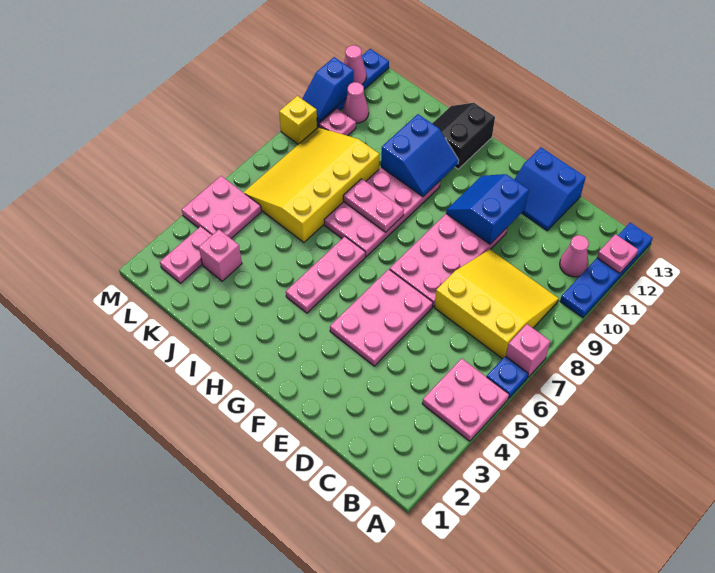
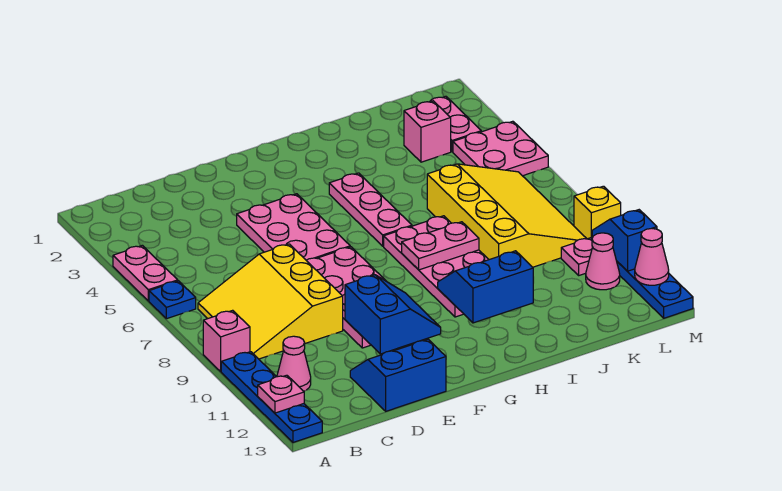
pink 2x2 plate [422,358,509,441] -> pink 1x2 plate [113,245,178,301]
pink 1x1 brick [506,324,550,377] -> pink 1x1 brick moved to [203,310,250,371]
yellow 3x3 slope [434,249,559,359] -> yellow 3x3 slope turned to [198,244,343,359]
blue 2x2 slope [381,114,459,197] -> blue 2x2 slope turned to [438,251,533,323]
black 2x2 slope [432,103,495,169] -> none

